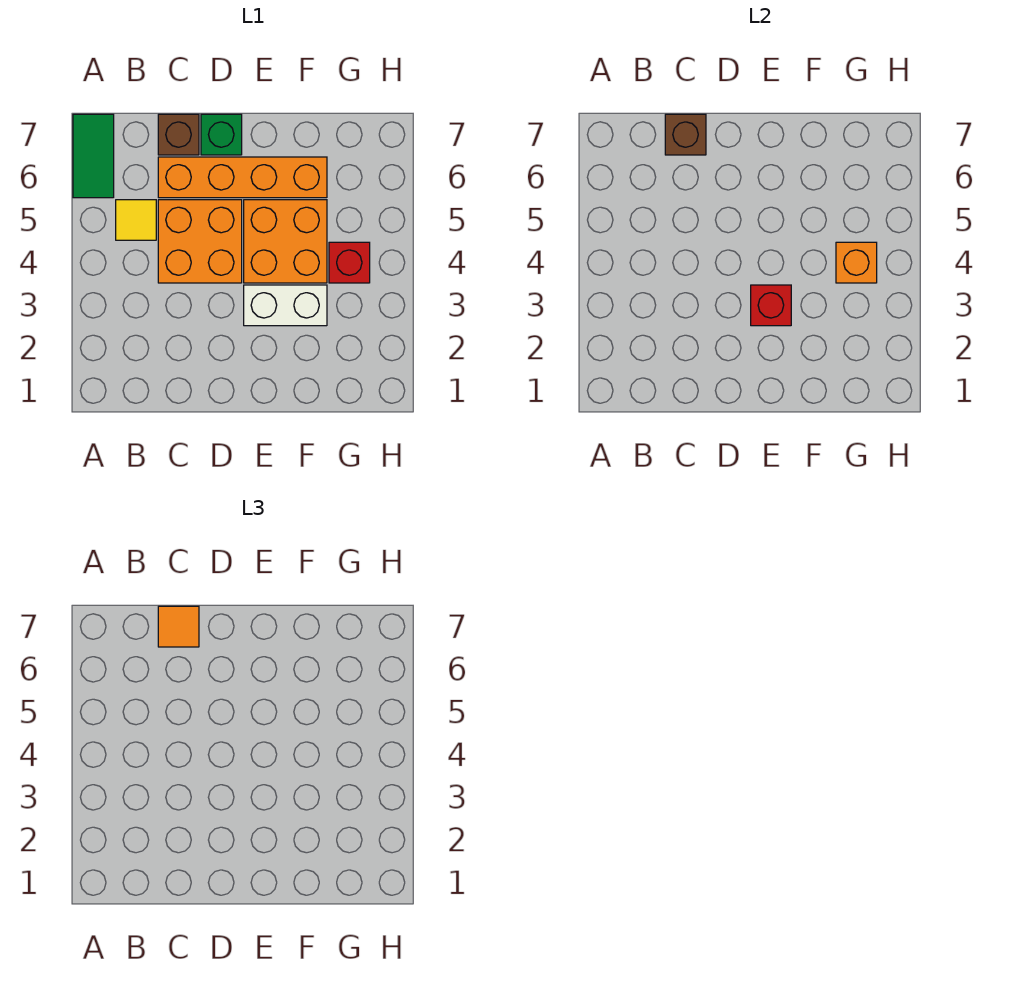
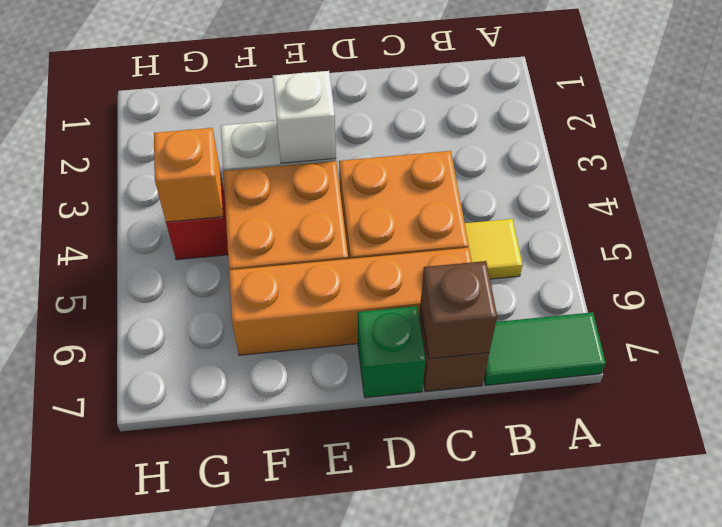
green 1x2 tile [73,114,114,198] -> green 1x2 tile turned to [484,312,606,385]
orange 1x1 tile [158,606,199,647] -> none
red 1x1 brick [751,285,791,326] -> white 1x1 brick [273,71,336,163]

